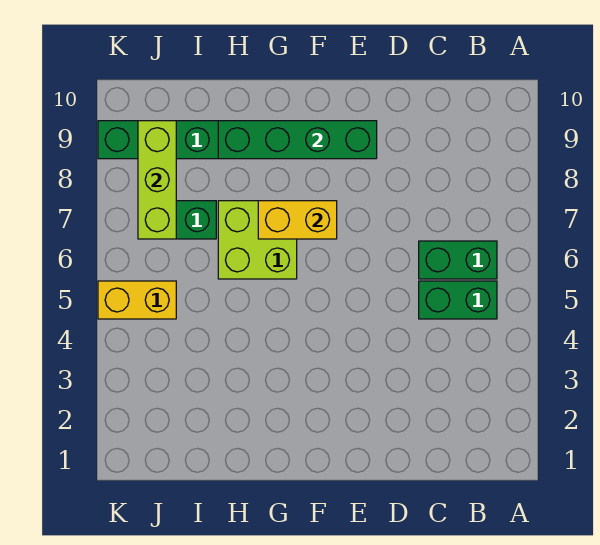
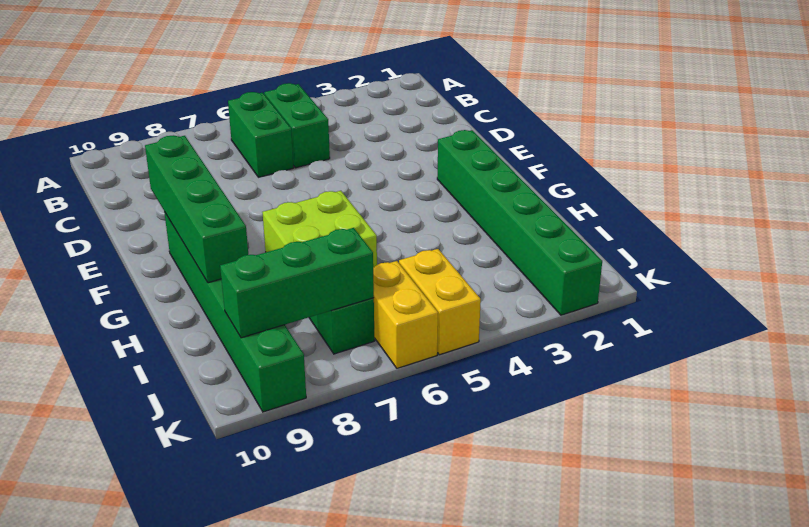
none -> green 1x6 brick [437,130,602,315]
yellow 1x2 brick [258,201,337,239] -> yellow 1x2 brick moved to [373,261,438,368]
lime 1x3 brick [138,121,176,239] -> green 1x3 brick [220,228,374,338]

